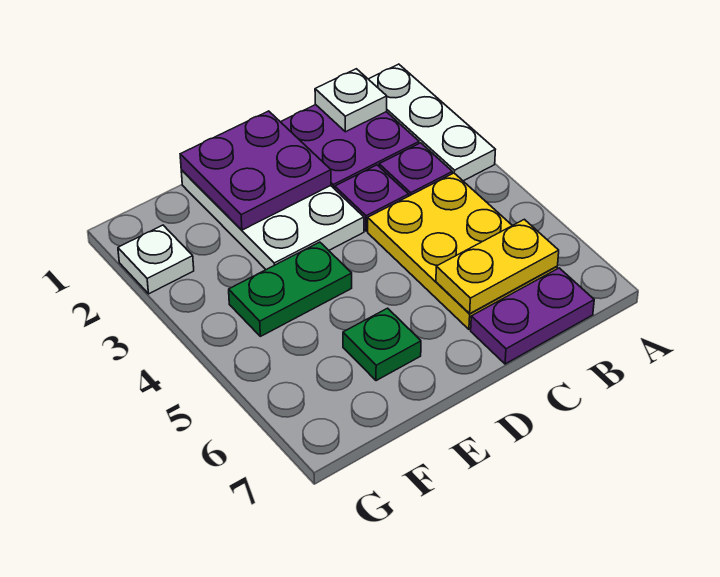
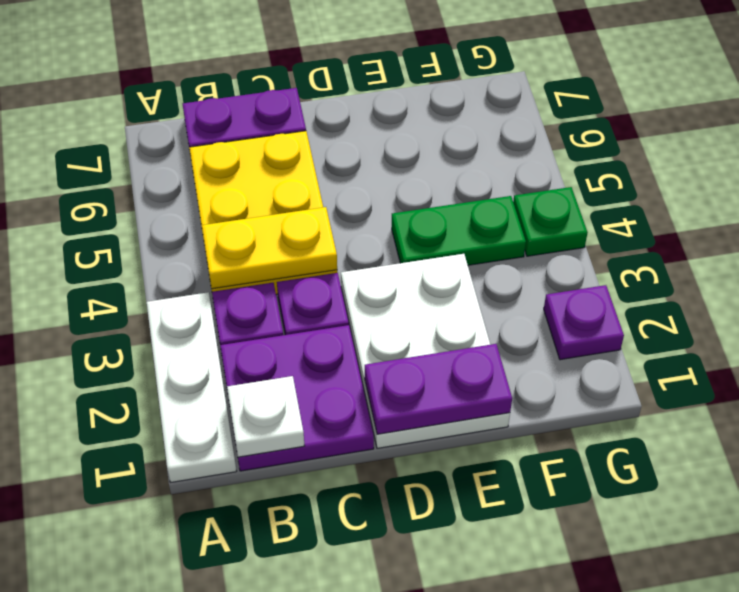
yellow 1x2 plate [436,219,559,313] -> yellow 1x2 plate moved to [202,207,337,289]
purple 2x2 plate [180,111,331,230] -> purple 1x2 plate [365,344,512,434]
green 1x1 plate [343,308,421,381] -> green 1x1 plate moved to [513,187,588,256]
white 1x1 plate [118,225,194,294] -> purple 1x1 plate [544,285,624,360]

